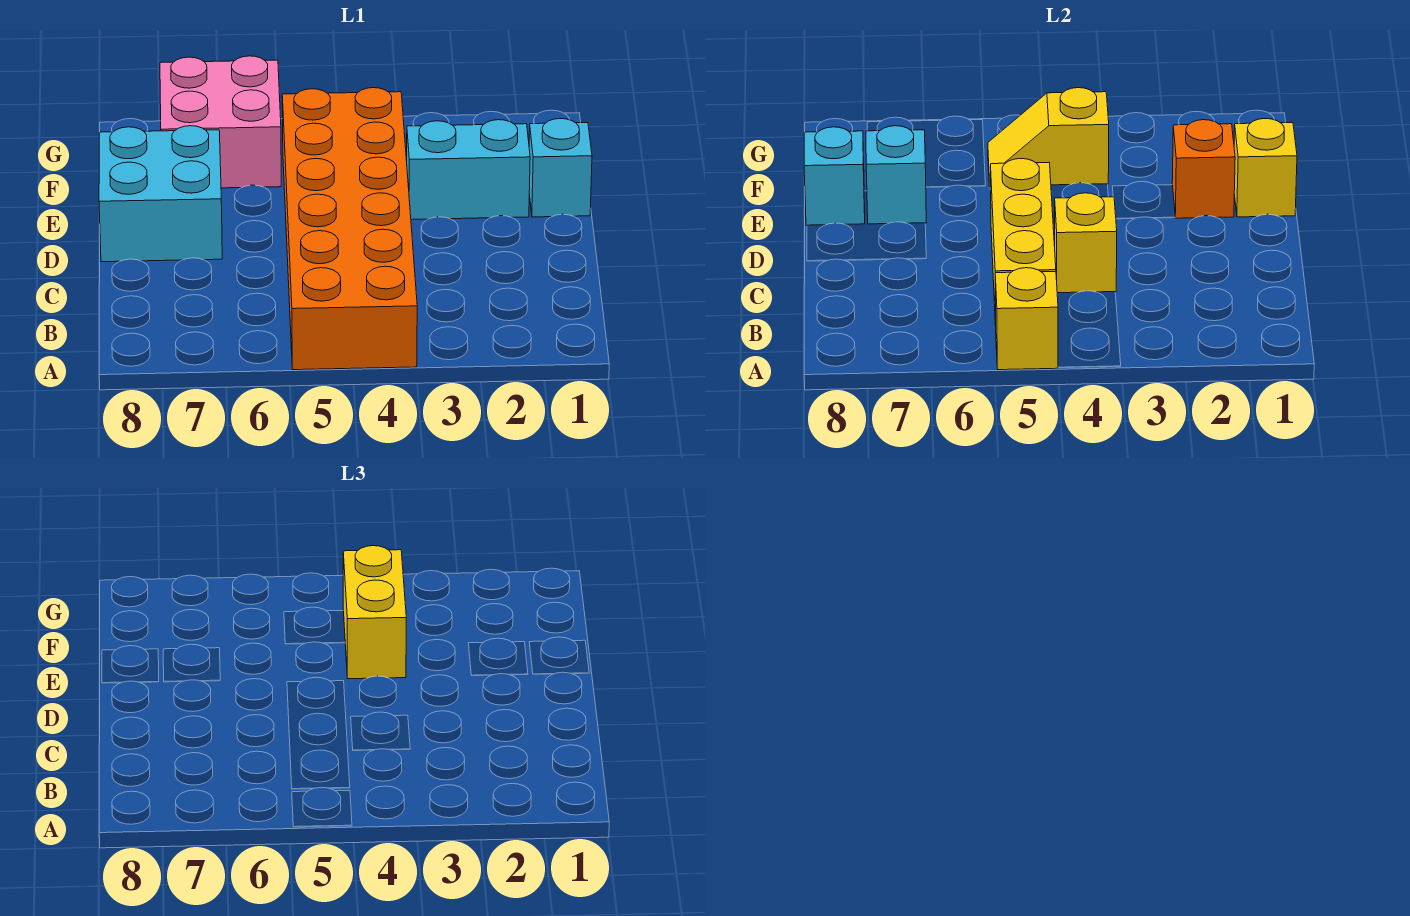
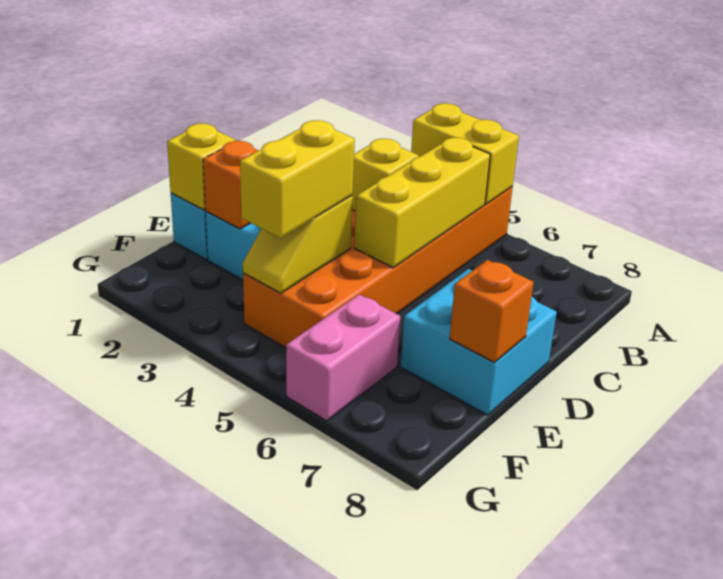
yellow 1x1 brick [995,268,1058,370] -> yellow 1x2 brick [411,103,519,204]
cyan 1x1 brick [866,126,926,224] -> none
cyan 1x1 brick [804,127,865,226] -> orange 1x1 brick [450,260,534,362]
yellow 1x2 slope [988,88,1109,186] -> yellow 1x2 slope turned to [243,196,353,293]
pink 2x2 brick [160,56,281,188] -> pink 1x2 brick [286,294,400,421]

